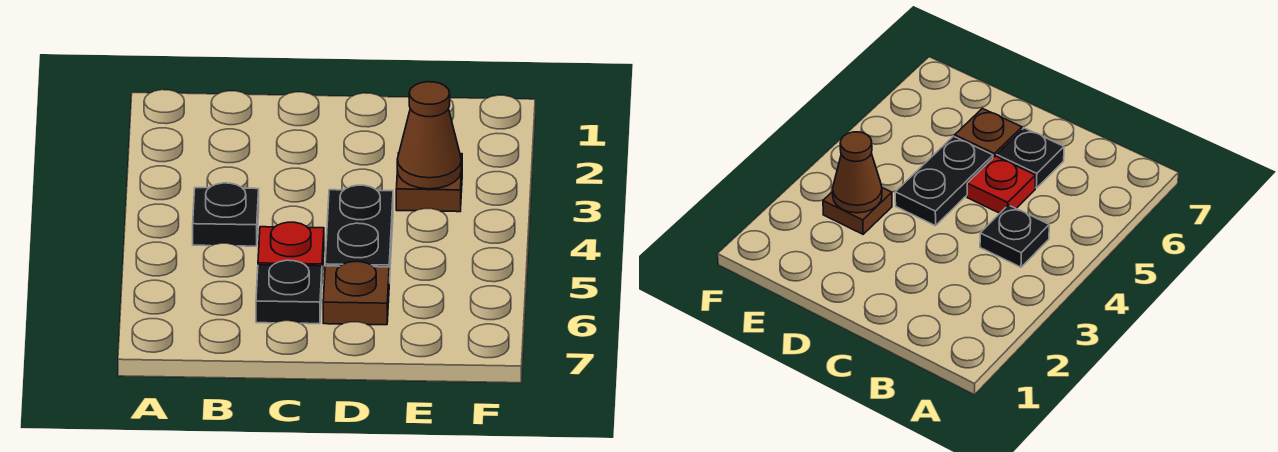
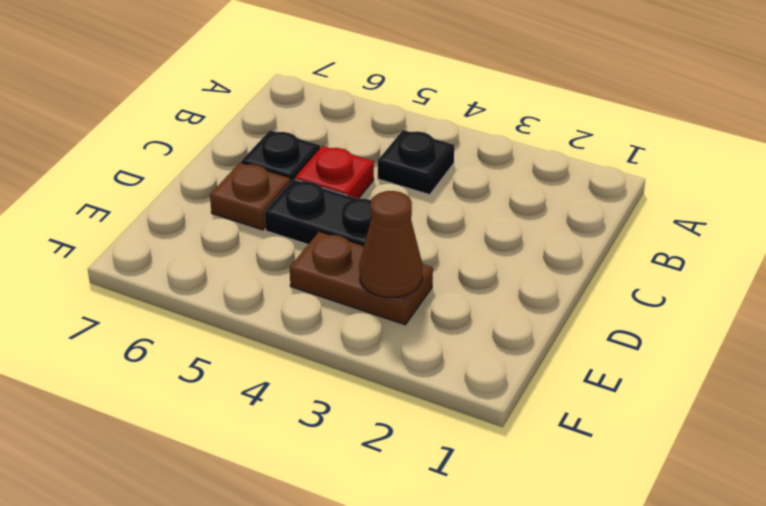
brown 1x1 plate [396,153,462,212] -> brown 1x2 plate [290,232,433,325]

